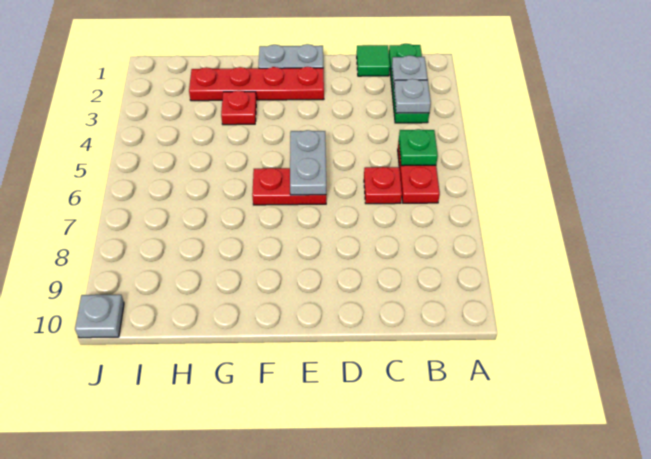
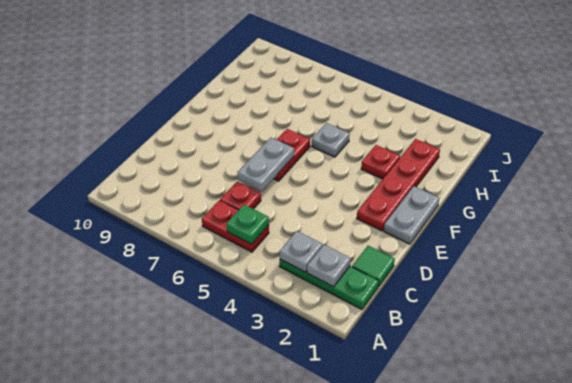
grey 1x2 plate [290,130,326,195] -> grey 1x2 plate turned to [237,138,294,191]
grey 1x1 plate [75,295,124,338] -> grey 1x1 plate moved to [312,123,350,157]

